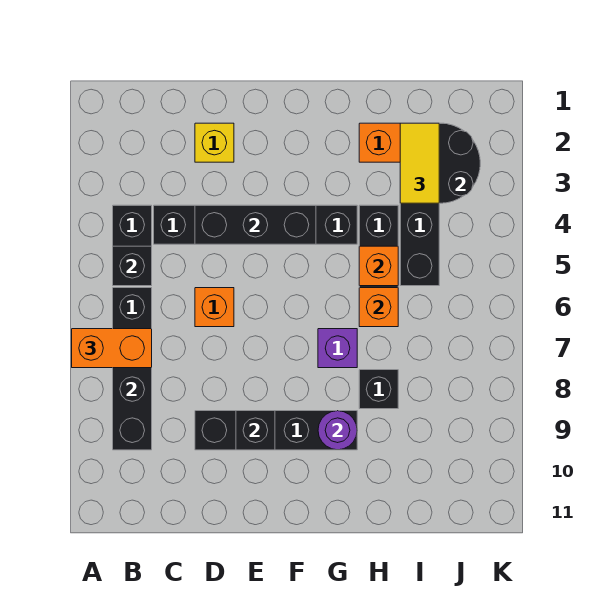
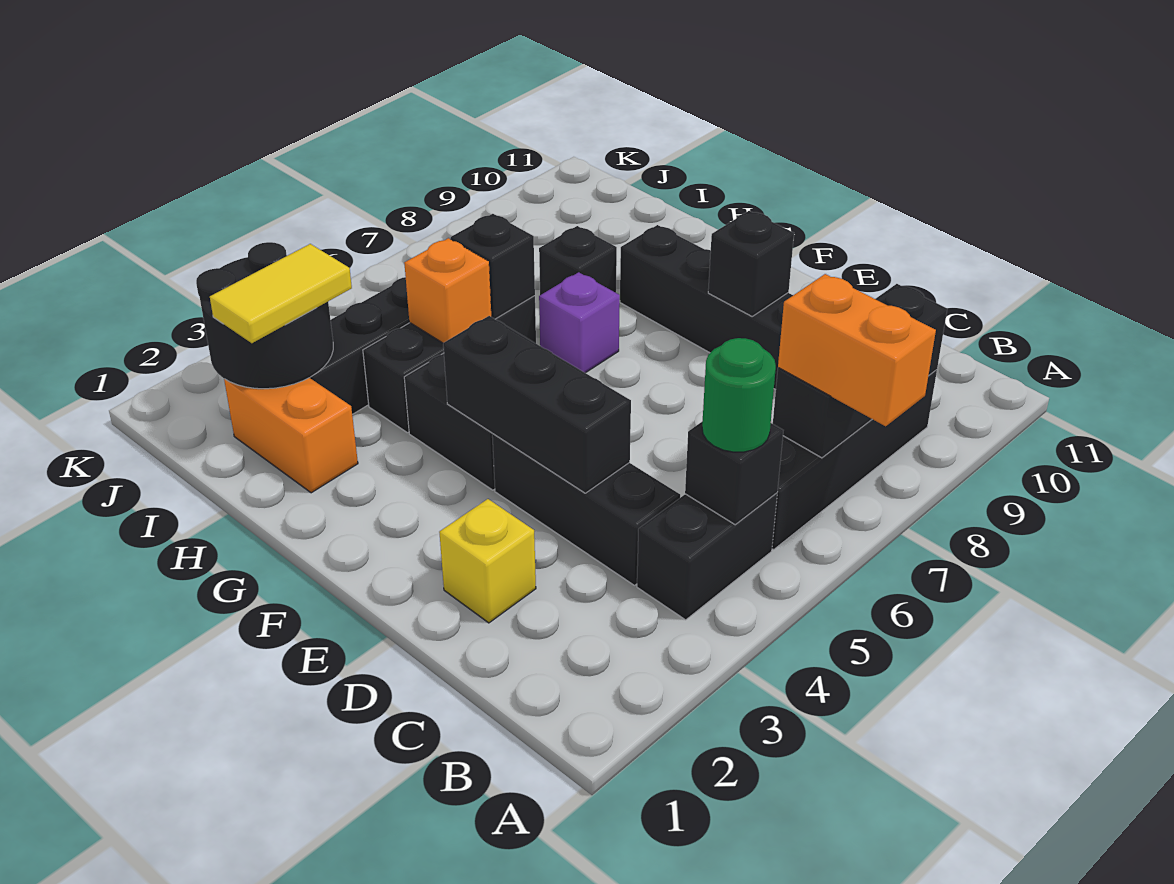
none -> green 1x1 round brick [702,338,776,452]
orange 1x1 brick [195,288,234,327] -> none
purple 1x1 round brick [318,411,357,450] -> none
orange 1x1 brick [359,288,398,327] -> black 1x1 brick [451,214,535,319]

